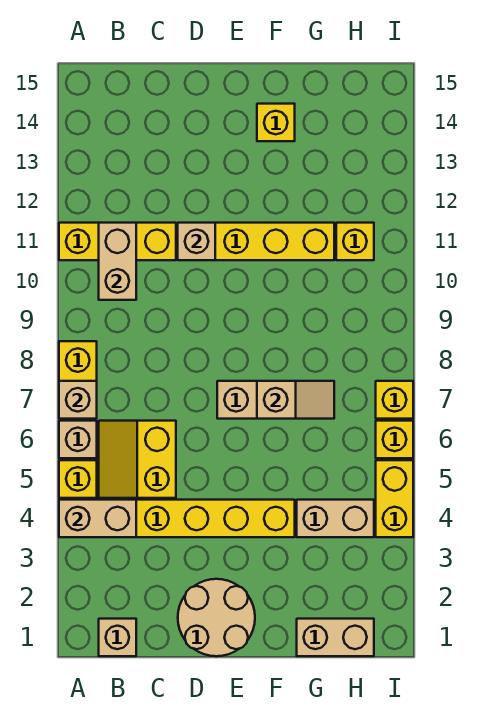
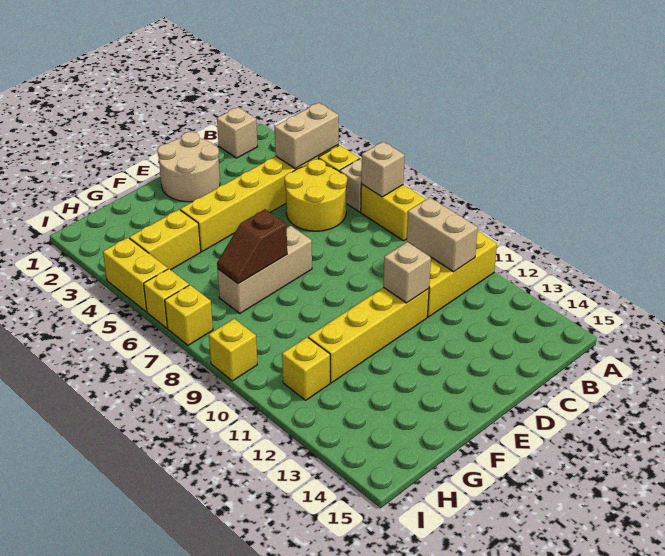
yellow 2x2 slope [99,421,176,498] -> yellow 2x2 round brick [285,159,347,231]
tan 1x2 slope [257,381,334,419] -> brown 1x2 slope [217,209,287,284]
yellow 1x1 brick [257,104,295,141] -> yellow 1x1 brick moved to [209,319,257,381]
tan 1x2 brick [297,619,374,656] -> none
tan 1x2 brick [297,500,374,537] -> yellow 1x2 brick [129,210,201,270]

